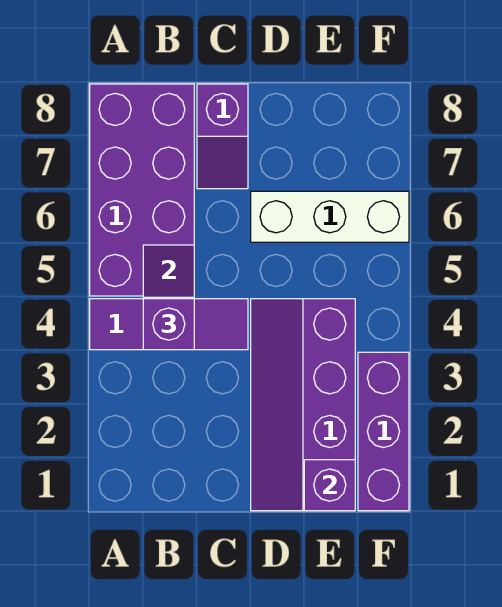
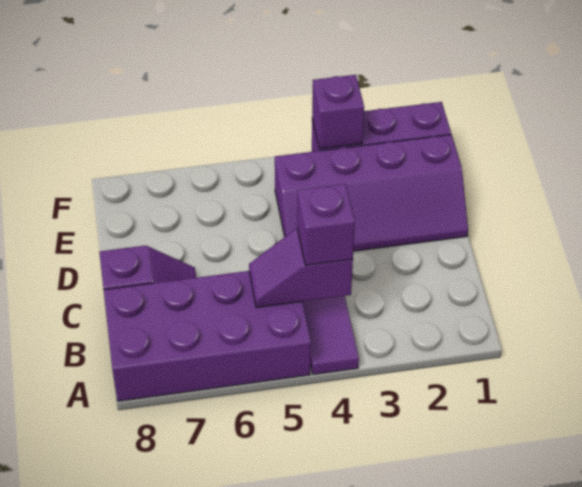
white 1x3 brick [251,191,409,242] -> none
purple 1x1 brick [304,460,355,511] -> purple 1x1 brick moved to [312,75,364,149]

